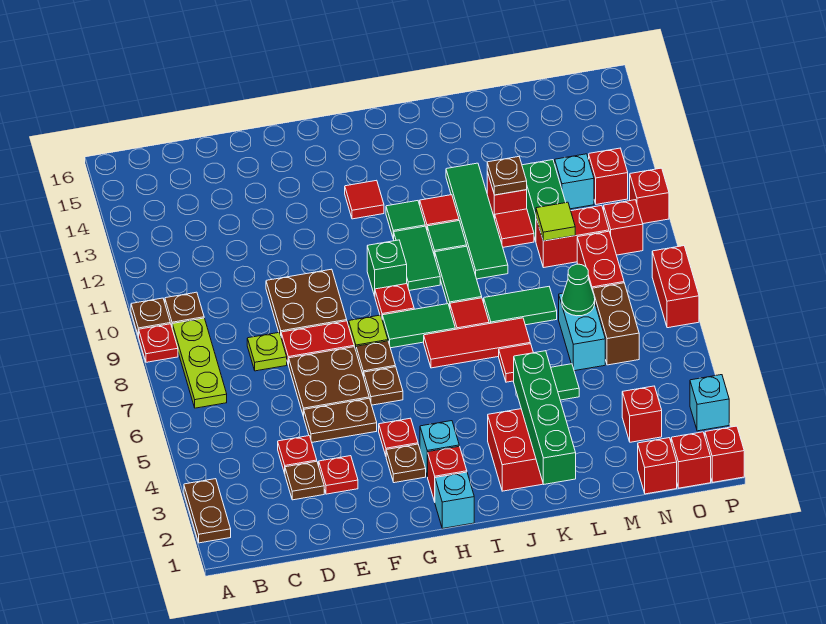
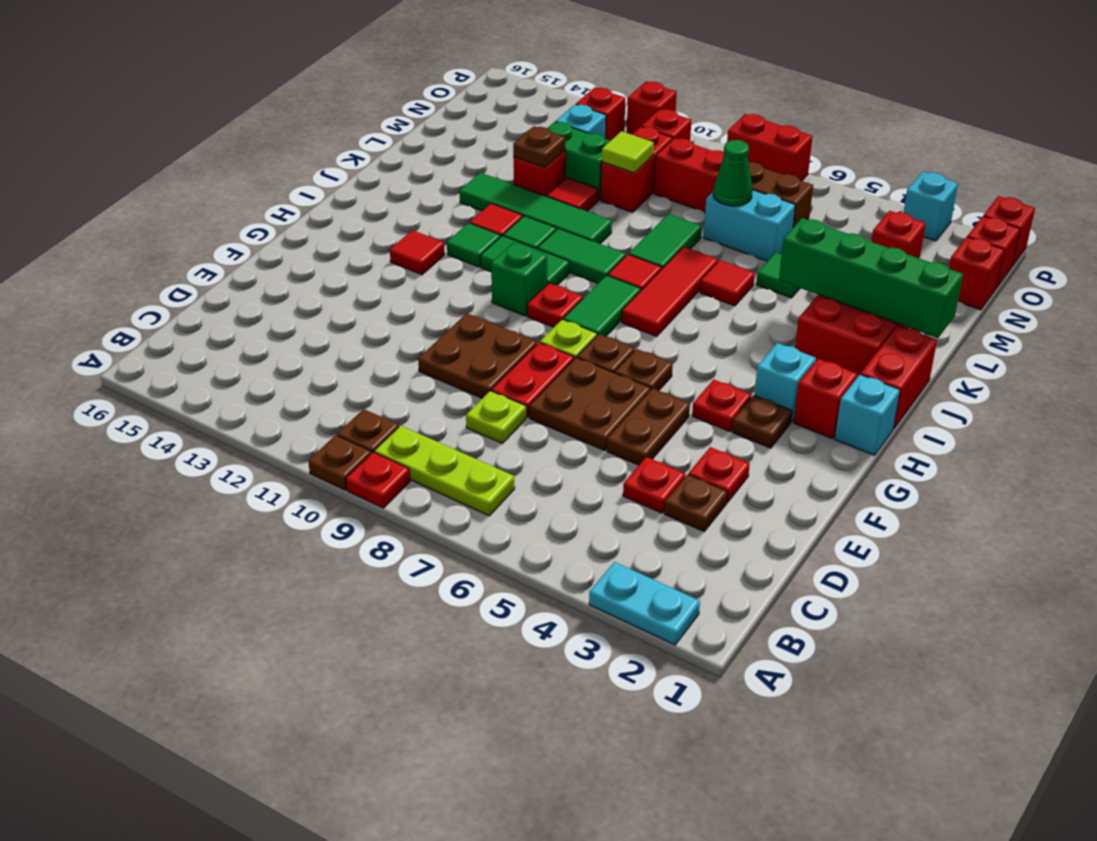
brown 1x2 plate [184,479,231,543] -> cyan 1x2 plate [589,562,700,645]
none -> red 1x2 brick [860,326,937,429]

